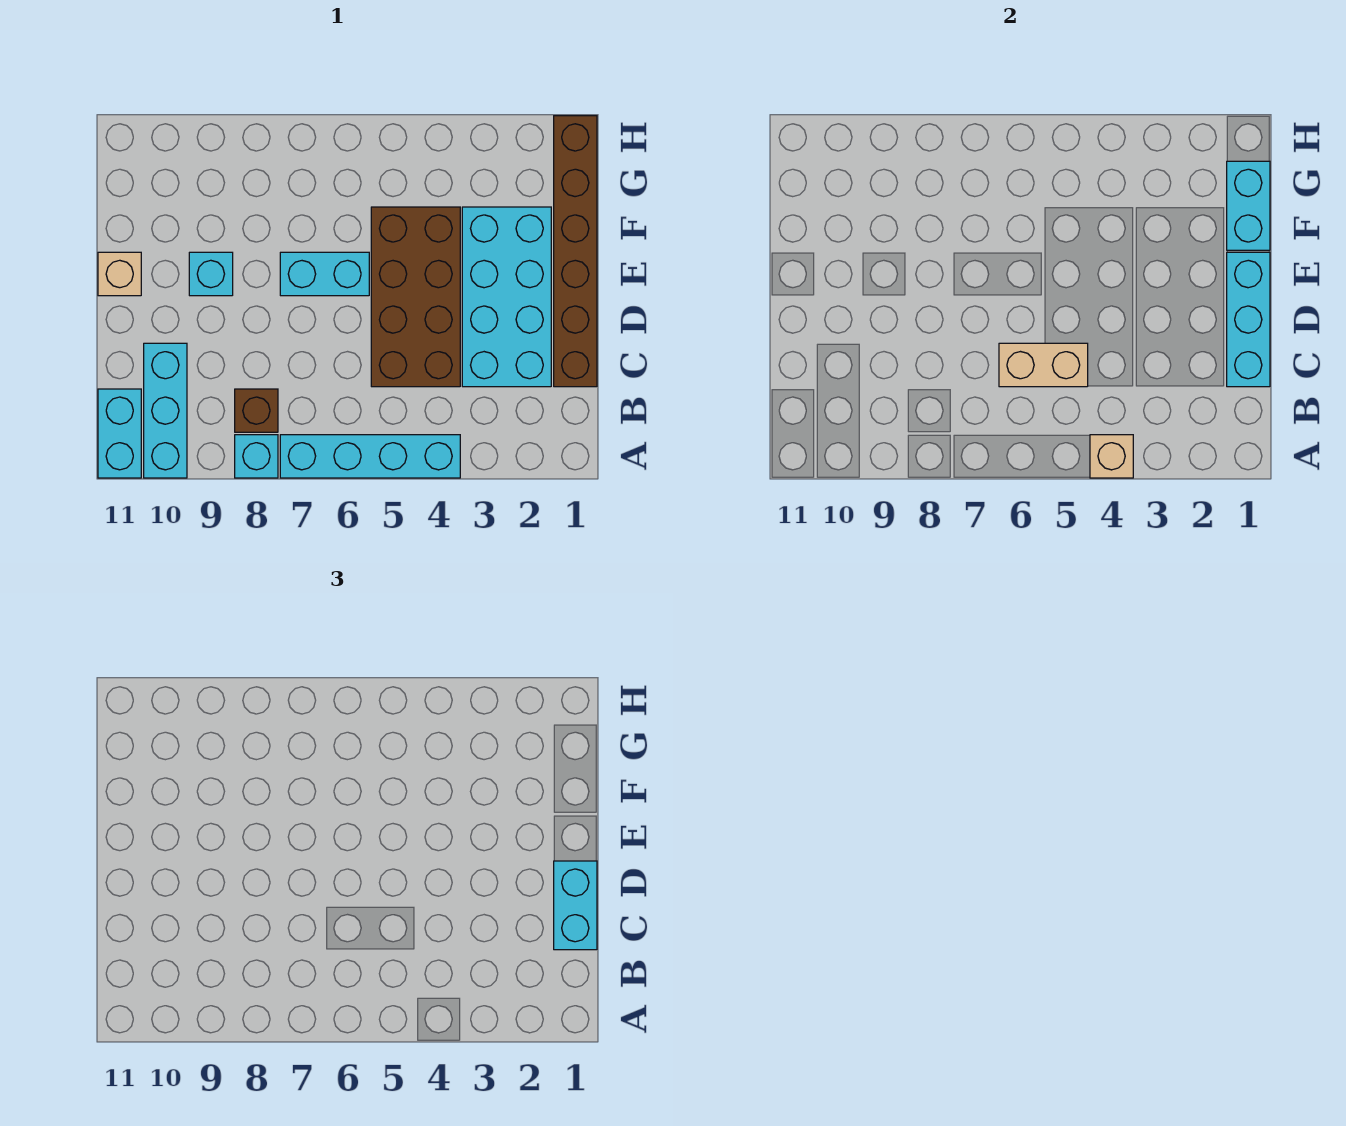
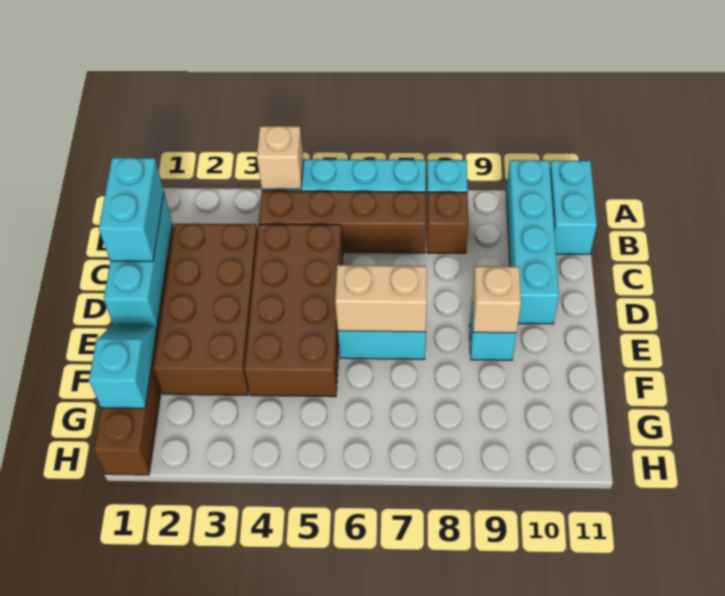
cyan 1x3 brick [144,343,187,478] -> cyan 1x4 brick [506,160,559,324]
none -> brown 1x4 brick [259,191,426,253]
cyan 2x4 brick [462,207,551,387] -> brown 2x4 brick [154,224,258,395]
tan 1x2 brick [999,343,1088,387] -> tan 1x2 brick moved to [335,265,427,332]
tan 1x1 brick [98,252,141,296] -> tan 1x1 brick moved to [472,266,521,333]
cyan 1x2 brick [1227,161,1270,250] -> cyan 1x2 slope [89,325,157,408]

